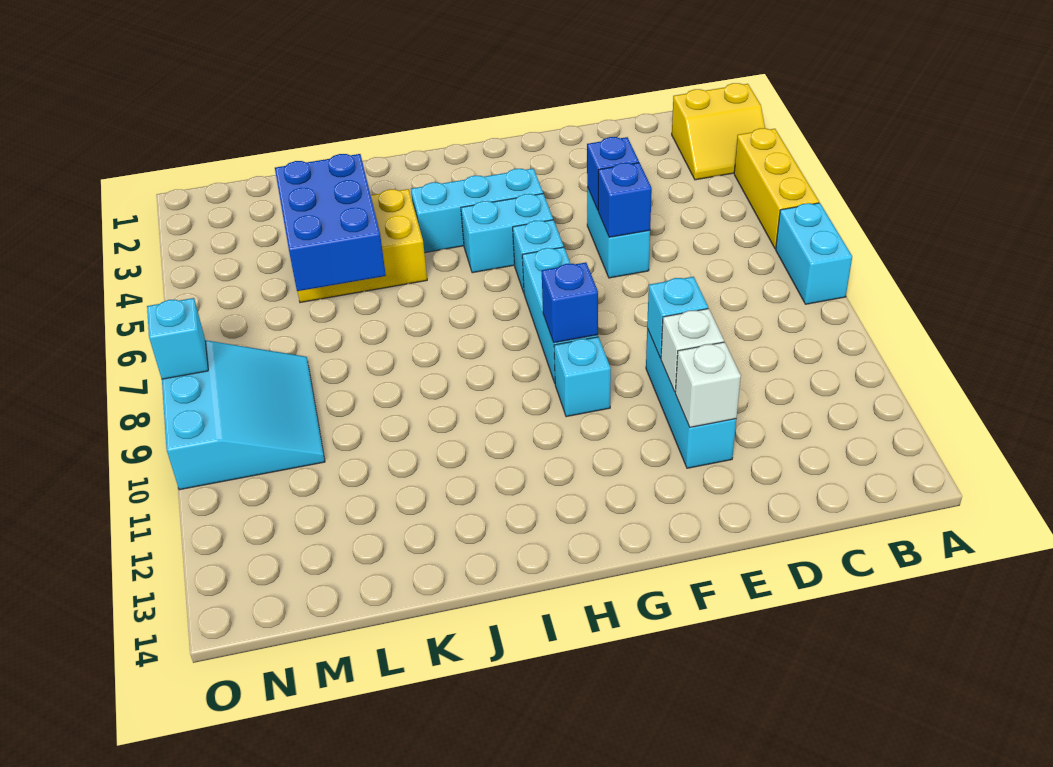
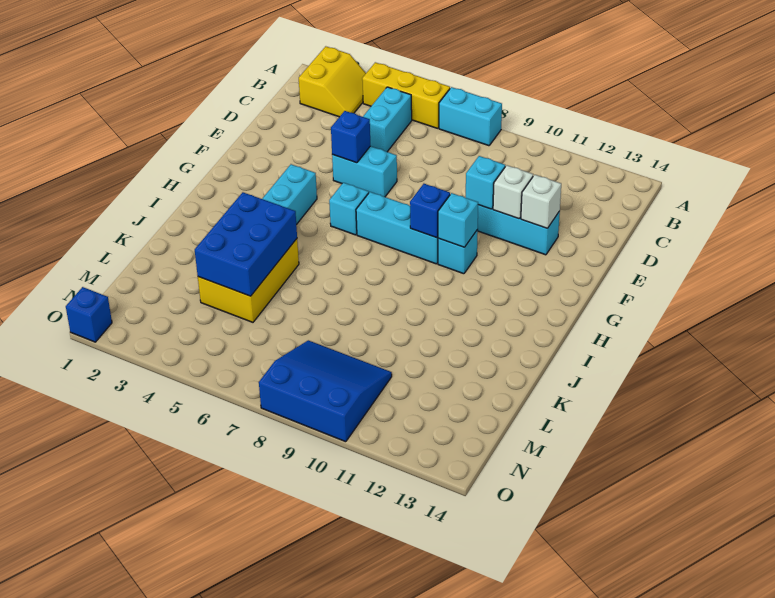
blue 1x1 brick [598,163,652,237] -> blue 1x1 brick moved to [66,287,112,342]
cyan 1x2 brick [461,194,553,273] -> cyan 1x2 brick moved to [363,87,412,152]
blue 2x3 brick [275,154,386,291] -> blue 2x3 brick turned to [195,192,297,296]
cyan 3x3 slope [162,340,325,490] -> blue 3x3 slope [259,340,392,442]
cyan 1x1 brick [147,298,208,379] -> cyan 1x1 brick moved to [438,193,478,247]

